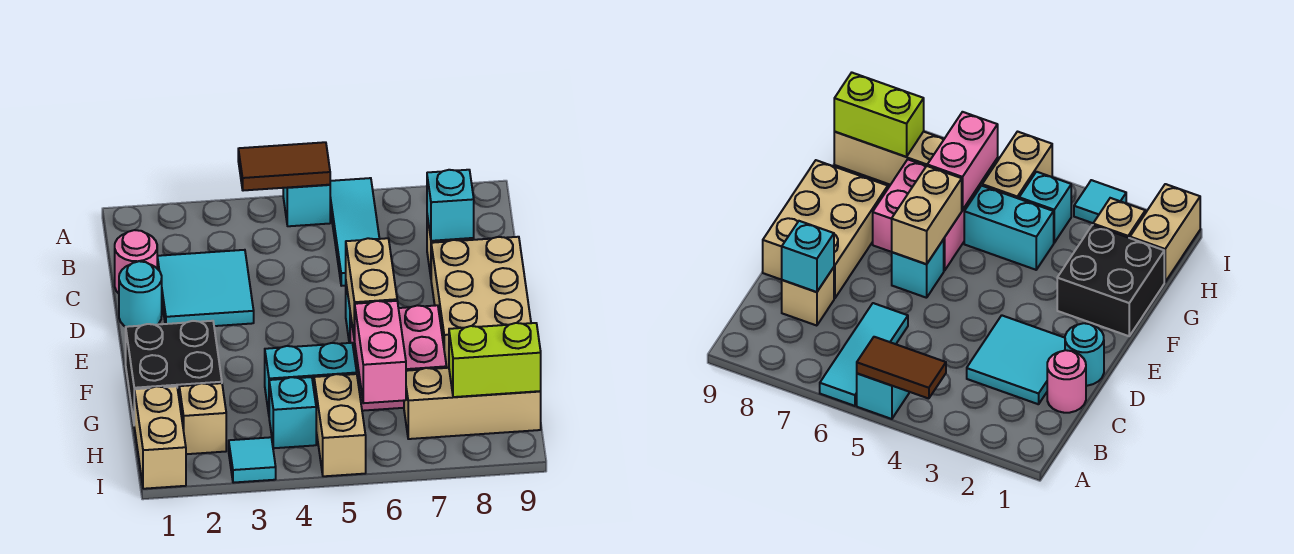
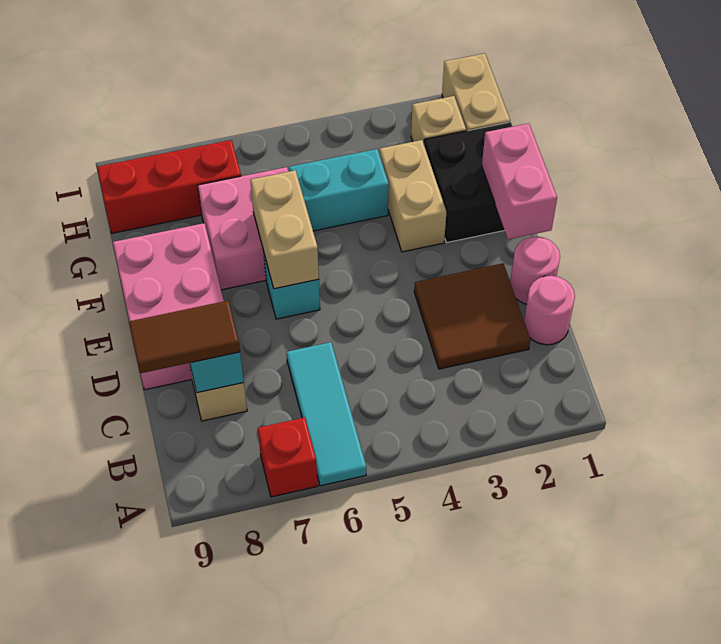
brown 1x2 tile [238,142,330,191] -> brown 1x2 tile moved to [129,301,240,373]
cyan 1x1 brick [283,185,330,226] -> none
none -> red 1x1 brick [258,417,318,497]
cyan 2x2 tile [157,250,254,326] -> brown 2x2 tile [414,263,530,369]
cyan 1x1 round brick [119,261,162,327] -> pink 1x1 round brick [510,237,560,304]
tan 2x3 brick [431,237,531,368] -> pink 2x3 brick [113,223,224,390]
pink 1x2 brick [354,301,406,403] -> pink 1x2 brick moved to [482,123,557,239]
cyan 1x1 brick [269,377,316,448] -> none
tan 1x2 brick [314,374,366,476] -> tan 1x2 brick moved to [380,140,446,252]
tan 1x3 brick [404,368,541,439] -> red 1x3 brick [97,140,241,233]
lime 1x2 brick [449,323,541,397] -> none
cyan 1x1 tile [229,437,276,483] -> none

